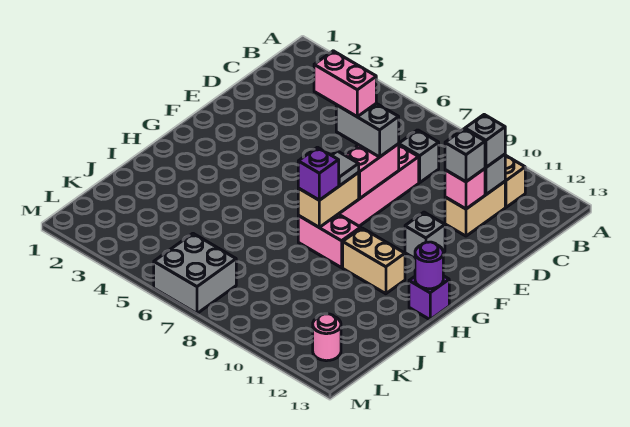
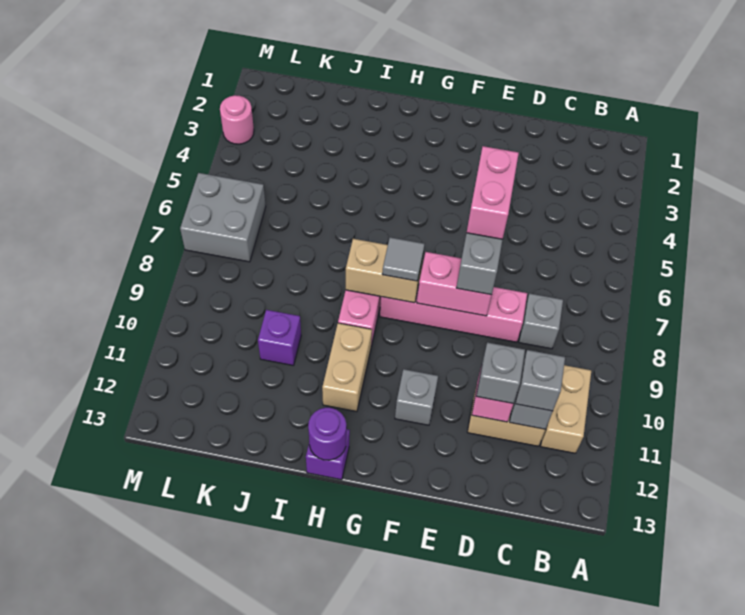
purple 1x1 brick [298,147,339,200] -> purple 1x1 brick moved to [258,310,301,366]
pink 1x1 round brick [313,314,341,361] -> pink 1x1 round brick moved to [220,95,254,144]

